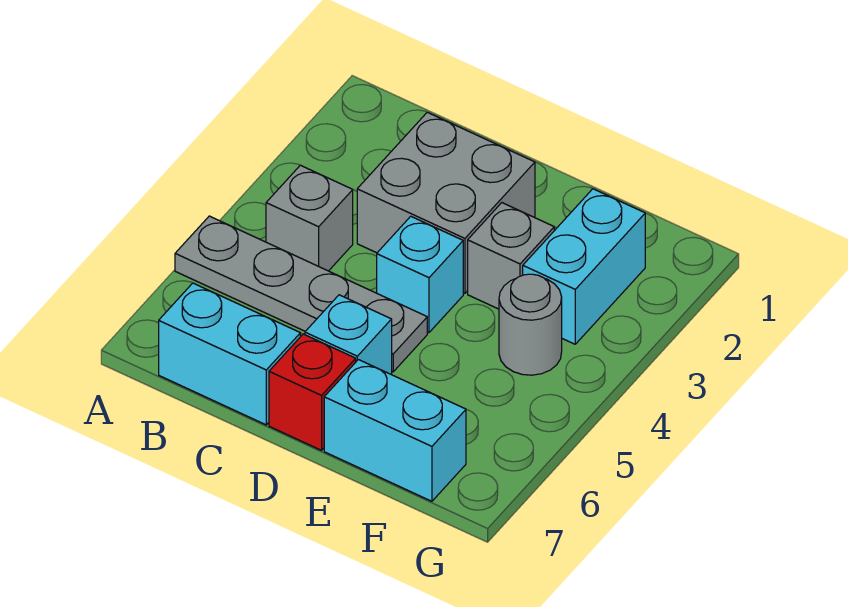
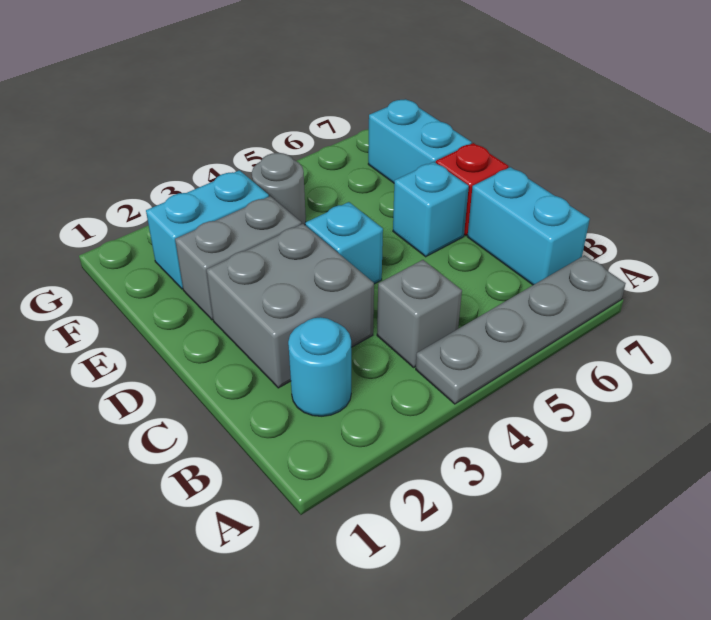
grey 1x4 plate [175,216,427,372] -> grey 1x4 plate turned to [416,255,626,404]
none -> cyan 1x1 round brick [288,317,351,416]
grey 1x1 brick [468,203,554,309] -> grey 1x2 brick [175,196,302,320]

